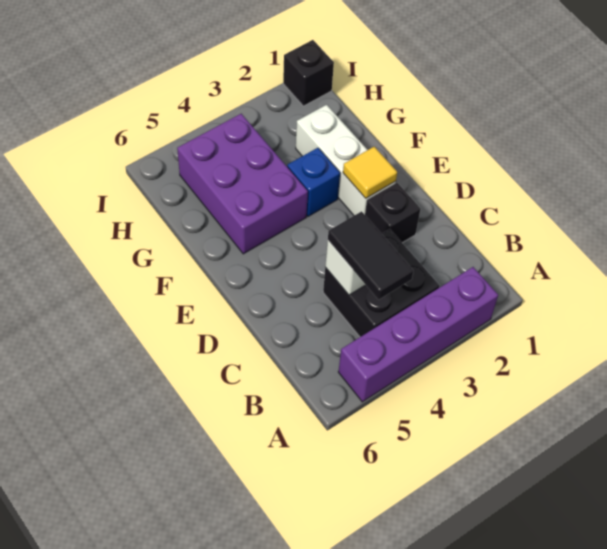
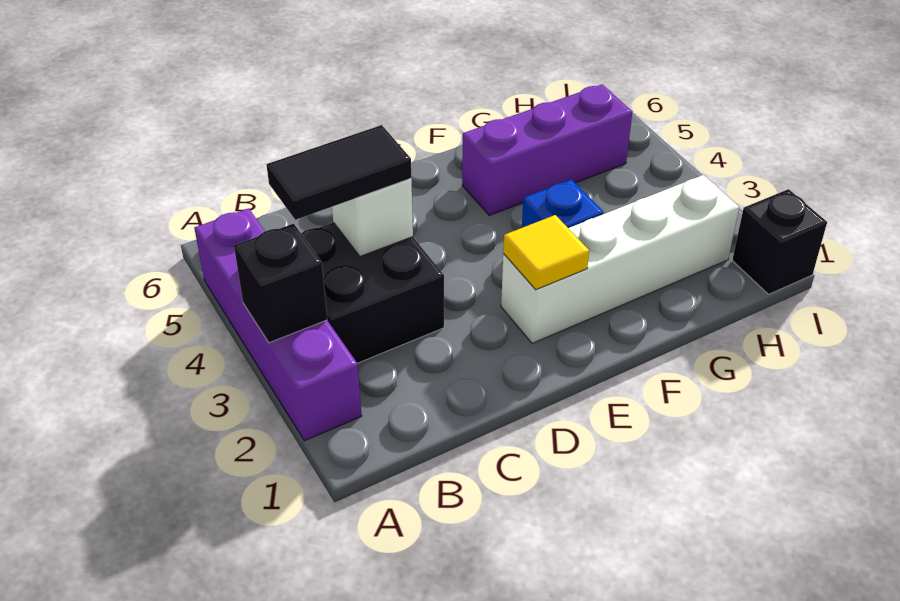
black 1x1 brick [365,183,421,243] -> black 1x1 brick moved to [234,224,327,343]
white 1x3 brick [296,105,396,216] -> white 1x4 brick [501,175,739,343]
purple 2x3 brick [177,114,308,254] -> purple 1x3 brick [462,84,632,215]

